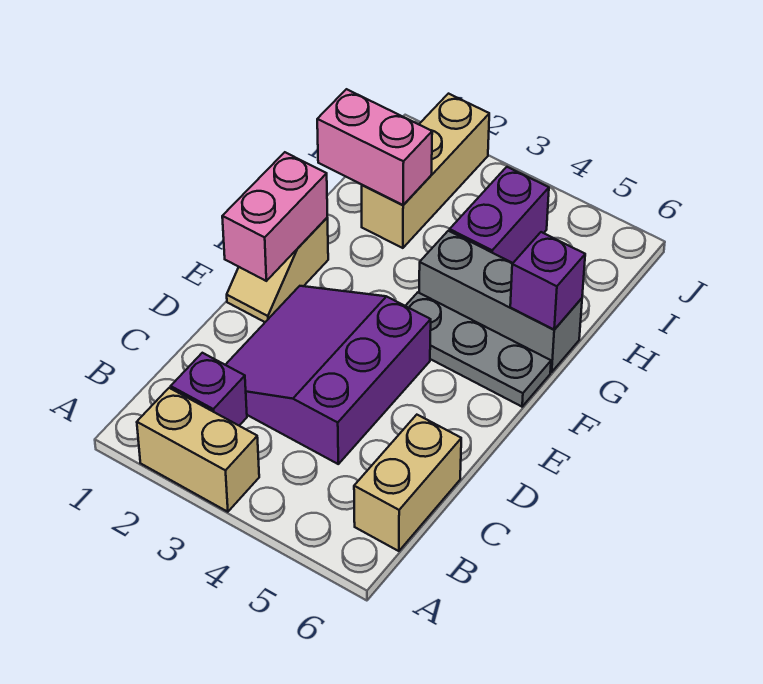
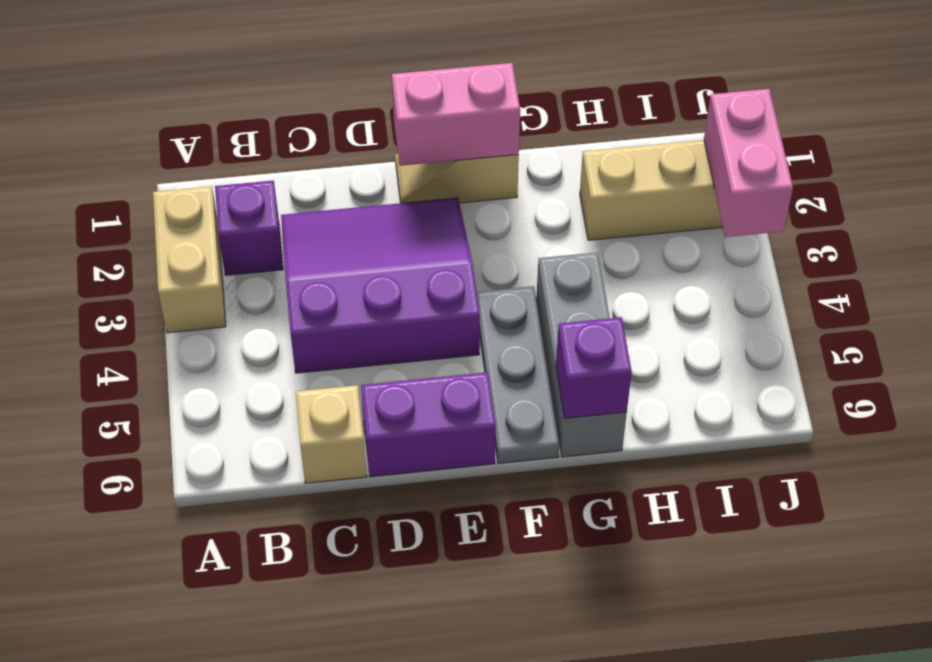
tan 1x2 brick [354,415,461,551] -> tan 1x1 brick [296,385,367,483]
pink 1x2 brick [317,89,432,205] -> pink 1x2 brick moved to [704,89,793,237]
purple 1x2 brick [450,167,549,263] -> purple 1x2 brick moved to [361,372,496,477]

